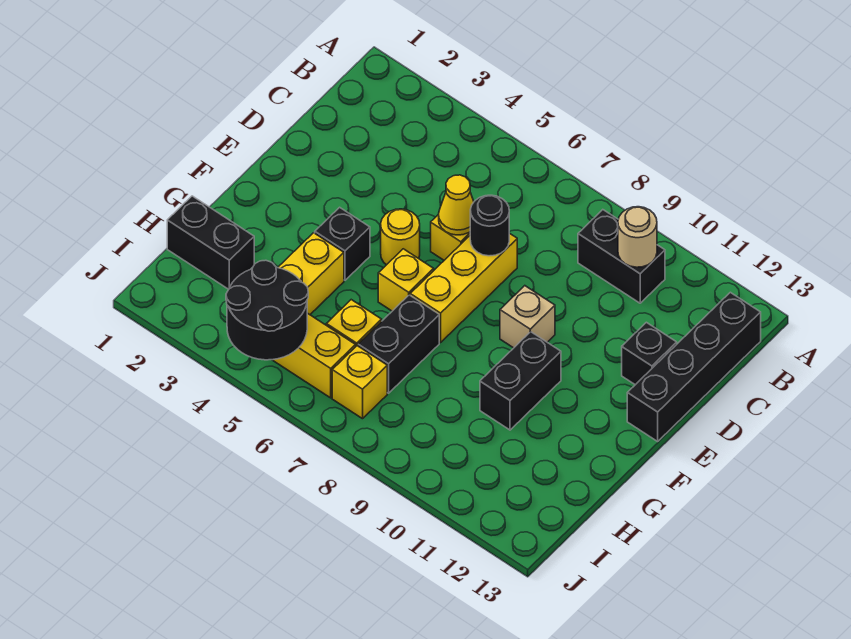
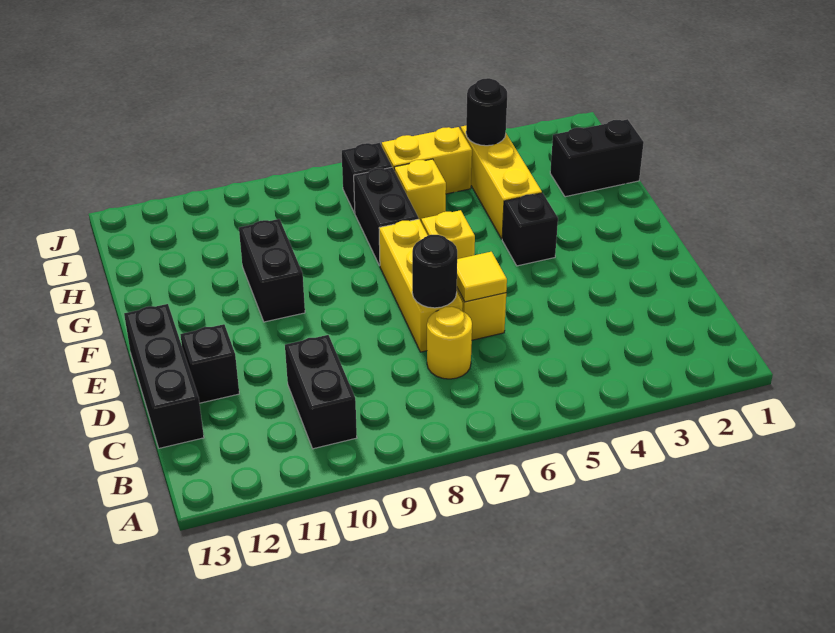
black 1x2 brick [578,210,665,303] -> black 1x2 brick turned to [285,335,357,449]
tan 1x1 round brick [618,207,657,267] -> none
black 1x4 brick [627,292,761,441] -> black 1x3 brick [124,304,204,448]
yellow 1x1 cone [439,175,474,235] -> yellow 1x1 tile [457,252,507,302]
yellow 1x1 round brick [381,209,420,265] -> yellow 1x1 round brick moved to [427,307,472,379]
tan 1x1 brick [500,286,555,348] -> none
black 2x2 round brick [226,260,308,360] -> black 1x1 round brick [466,78,507,146]
yellow 1x1 brick [332,346,387,419] -> black 1x1 brick [342,143,392,213]

